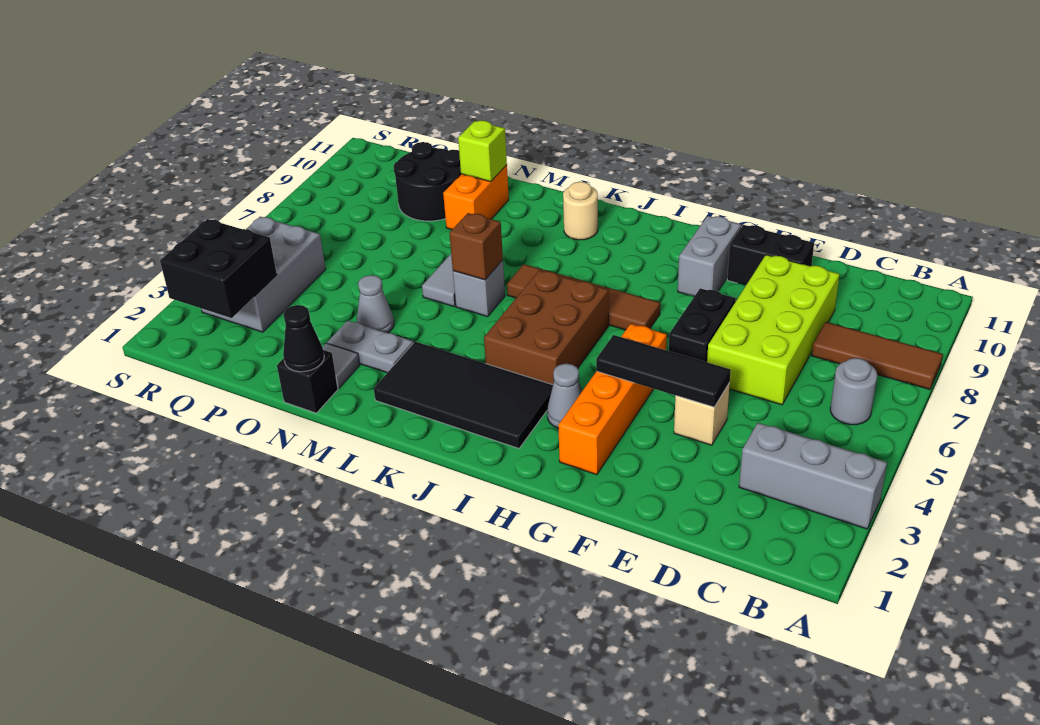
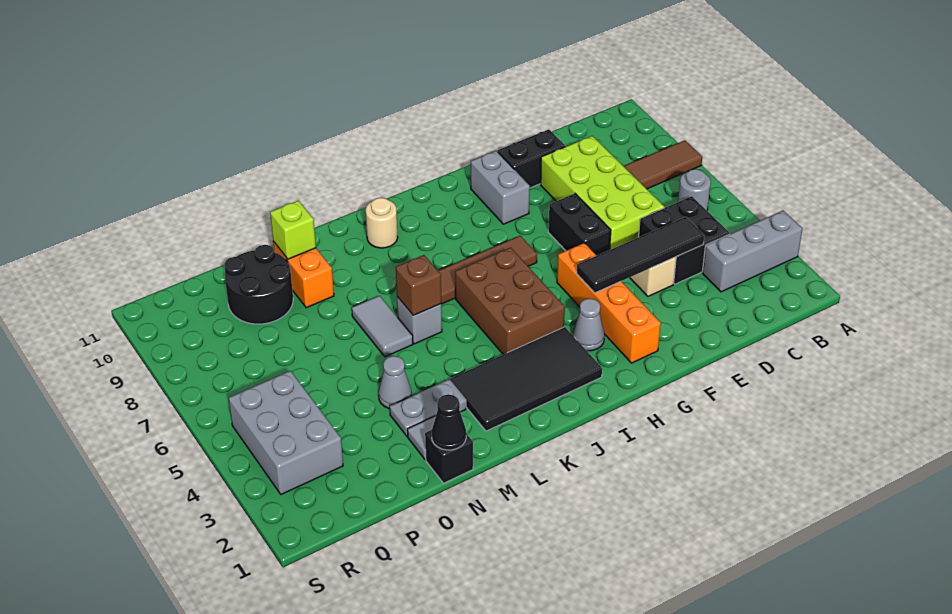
black 1x3 tile [596,335,731,407] -> black 1x4 tile [577,217,704,293]
black 2x2 brick [160,219,277,318] -> black 2x2 brick moved to [639,196,730,284]

